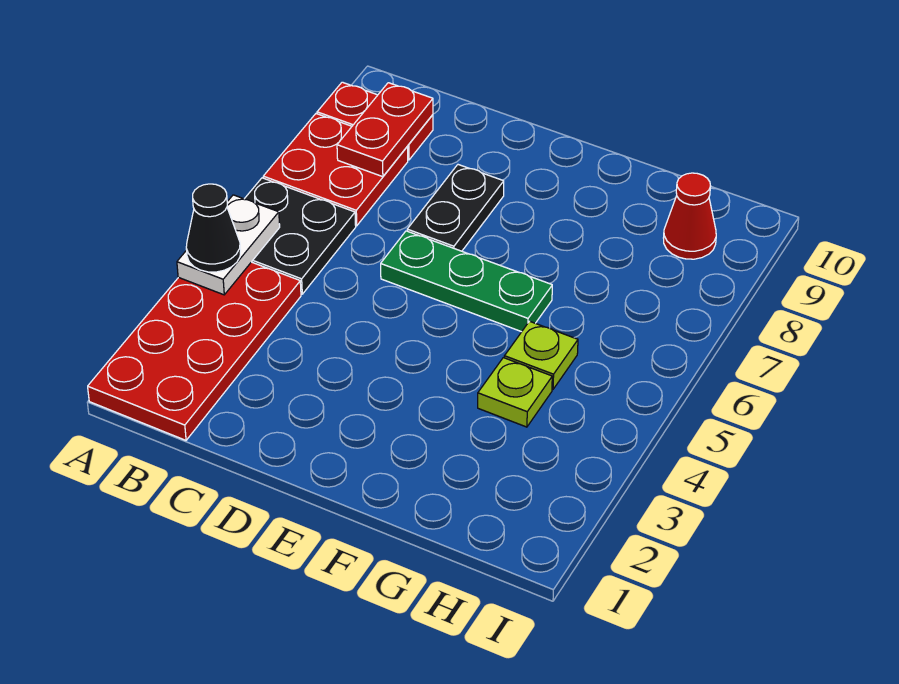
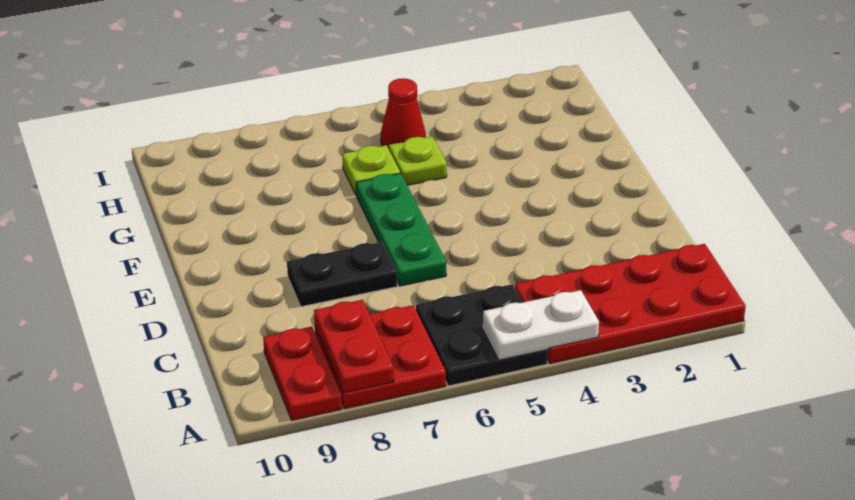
black 1x1 cone [186,184,241,272] -> none
red 1x2 plate [337,83,433,177] -> red 1x2 plate turned to [314,300,394,393]
lime 1x1 plate [478,358,552,427] -> lime 1x1 plate moved to [342,145,400,196]
red 1x1 cone [664,173,716,259] -> red 1x1 cone moved to [380,78,426,149]

